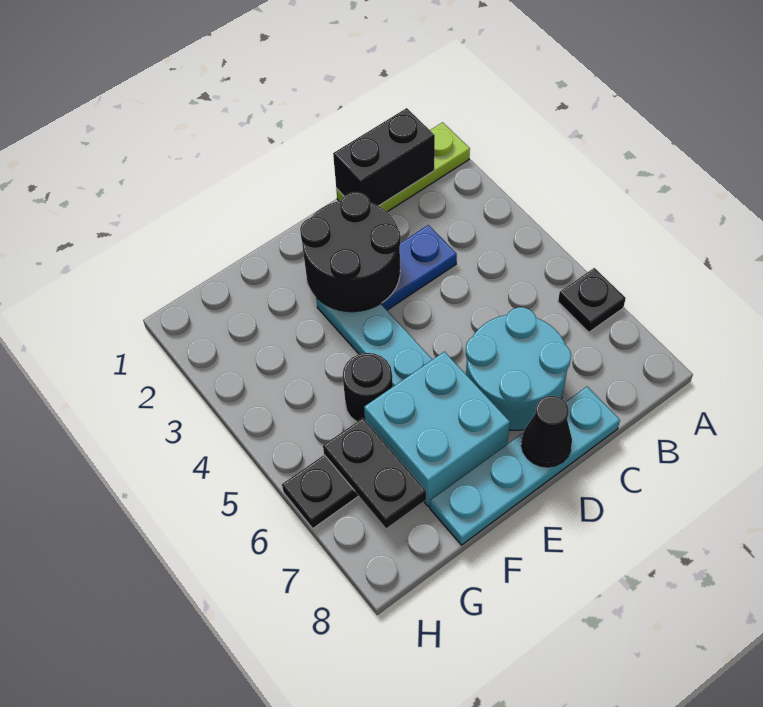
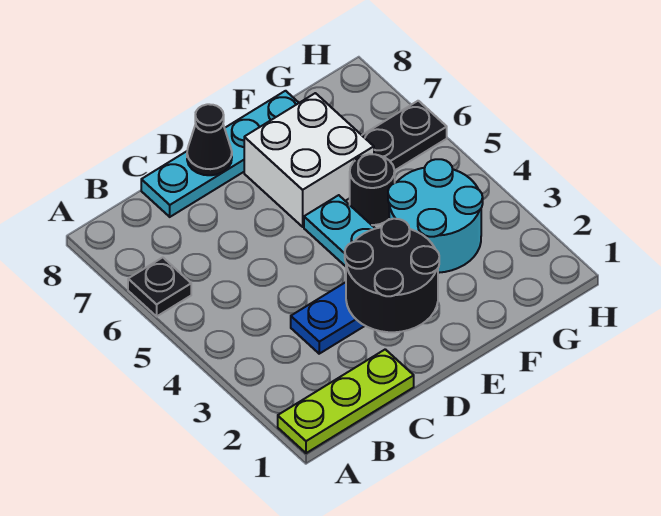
black 1x2 brick [333,108,435,206] -> none
cyan 2x2 round brick [466,307,571,430] -> cyan 2x2 round brick moved to [388,159,483,273]
cyan 2x2 brick [364,352,510,506] -> white 2x2 brick [244,93,374,227]
black 1x2 plate [323,418,426,528] -> none

